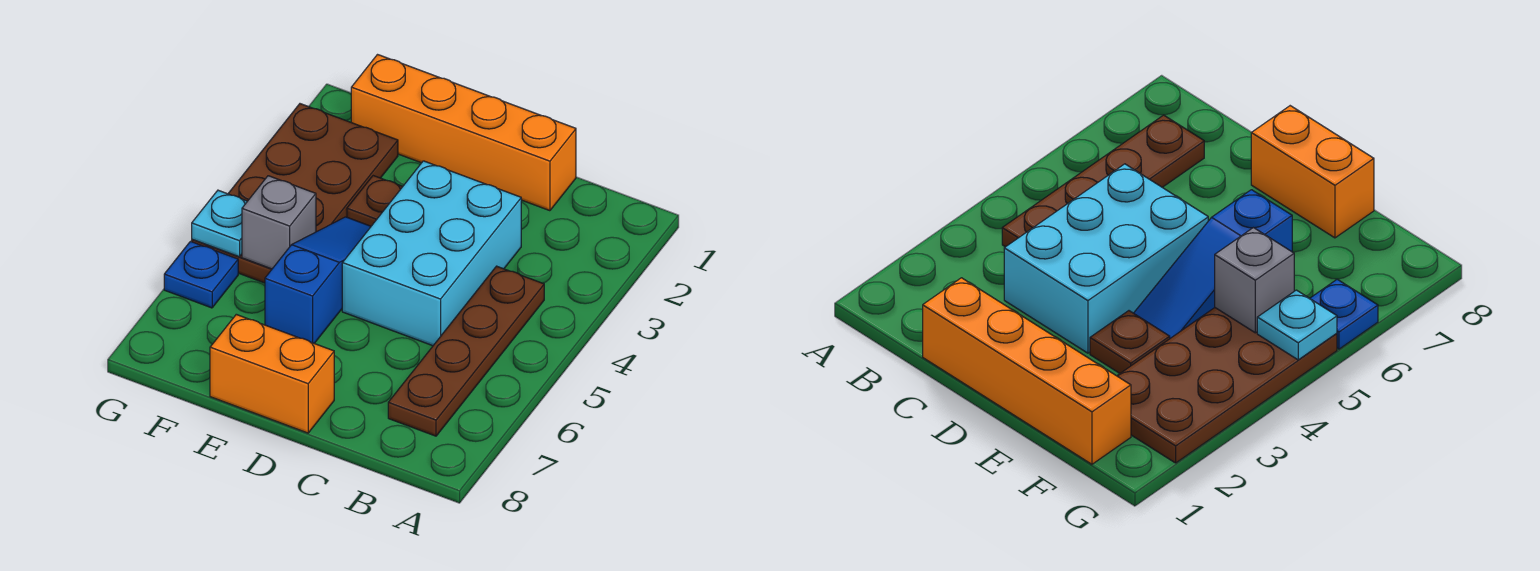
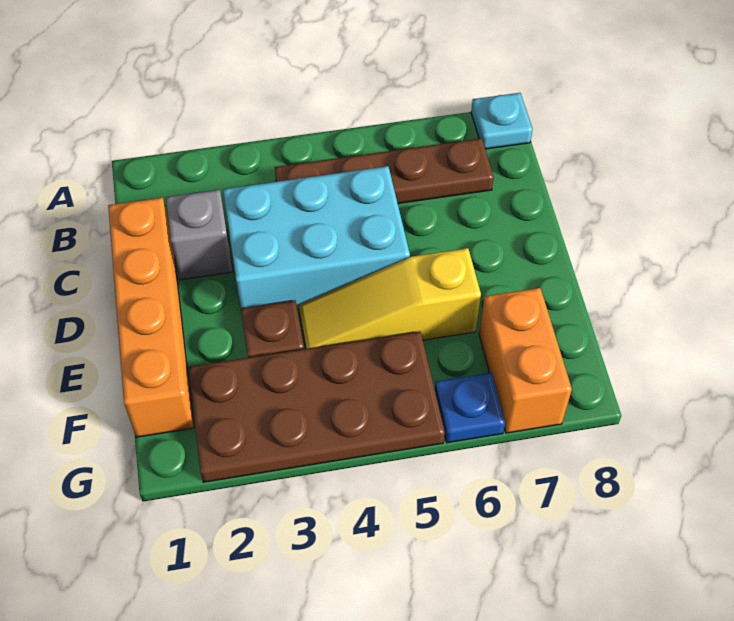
orange 1x2 brick [210,314,334,433] -> orange 1x2 brick moved to [479,288,572,433]
blue 1x3 slope [265,217,371,343] -> yellow 1x3 slope [299,248,481,349]
grey 1x1 brick [242,176,316,269] -> grey 1x1 brick moved to [166,190,233,280]
cyan 1x1 plate [192,190,247,257] -> cyan 1x1 plate moved to [471,93,533,149]

